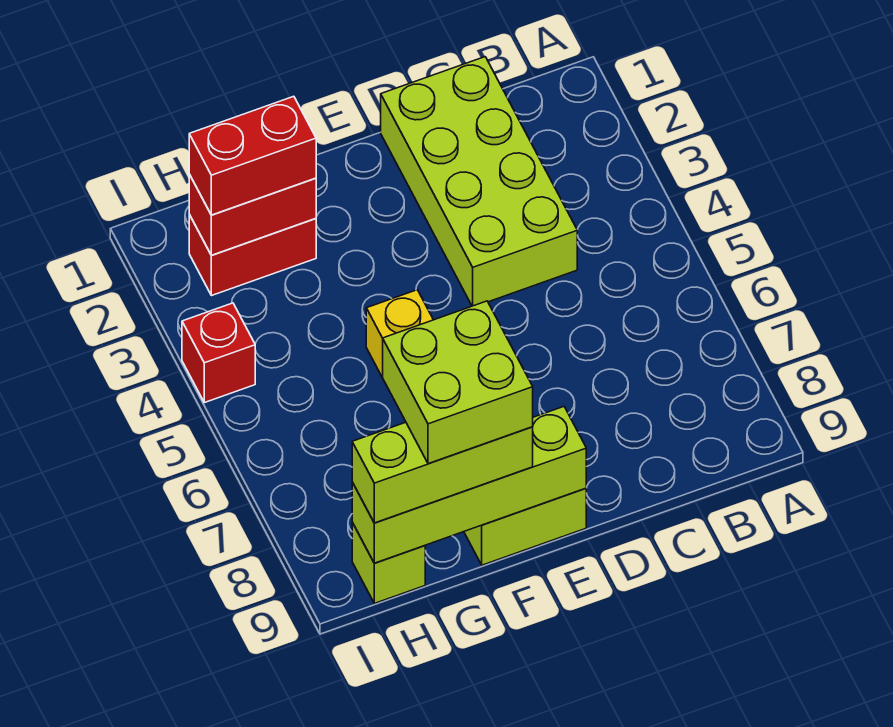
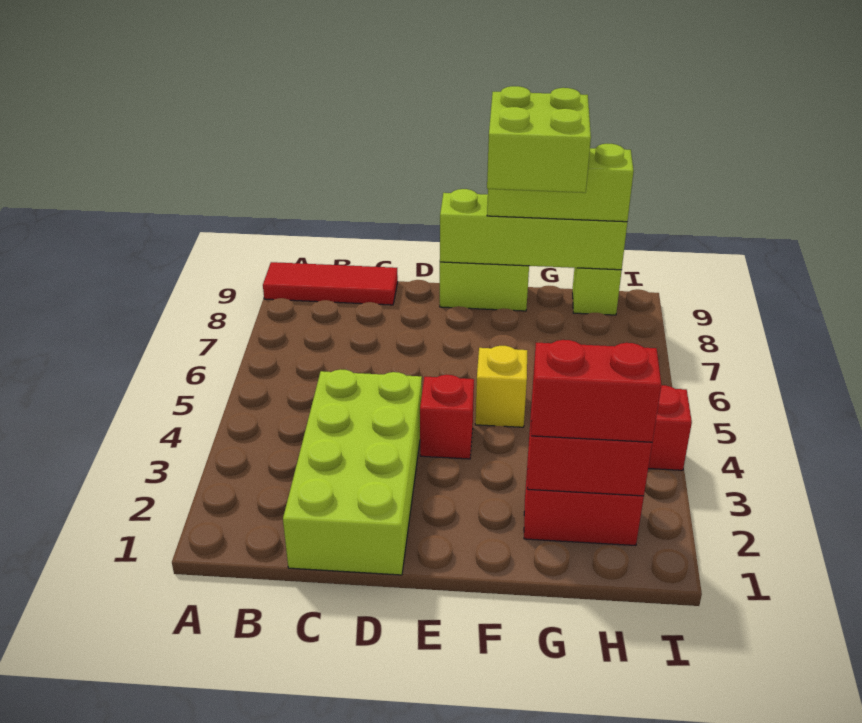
none -> red 1x3 tile [263,262,398,305]
none -> red 1x1 brick [420,375,474,459]

